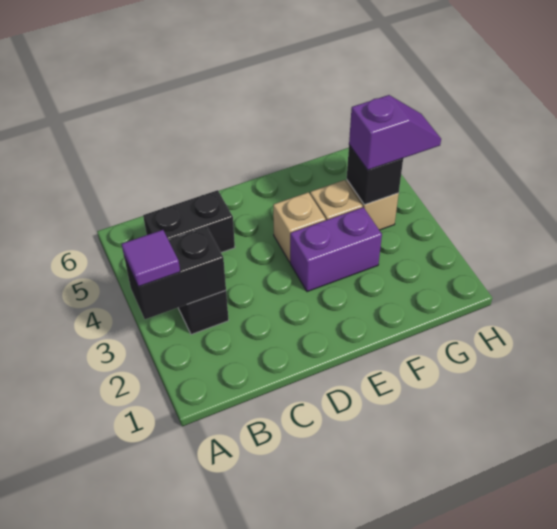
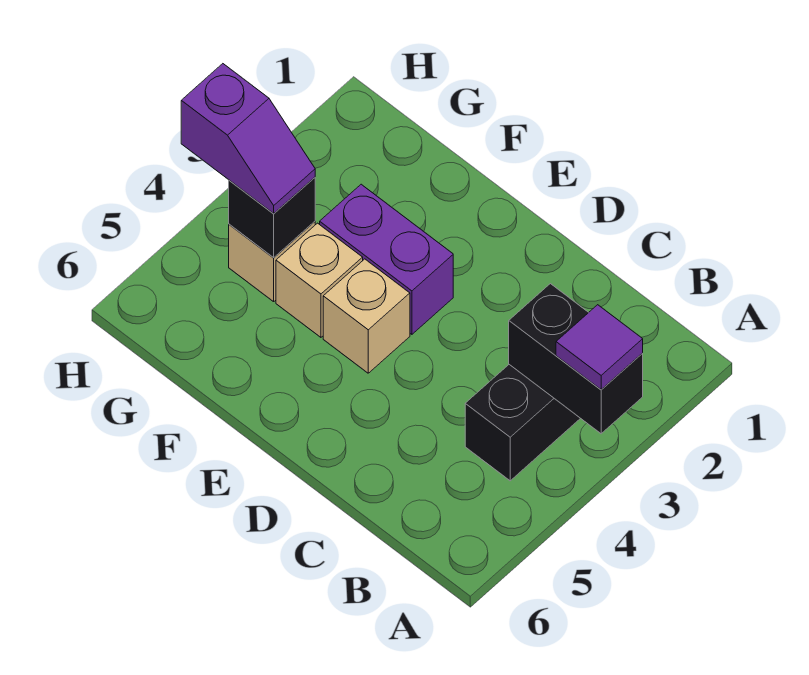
black 1x2 brick [143,190,235,252] -> none
purple 1x2 slope [349,95,441,170] -> purple 1x2 slope turned to [181,64,315,213]

